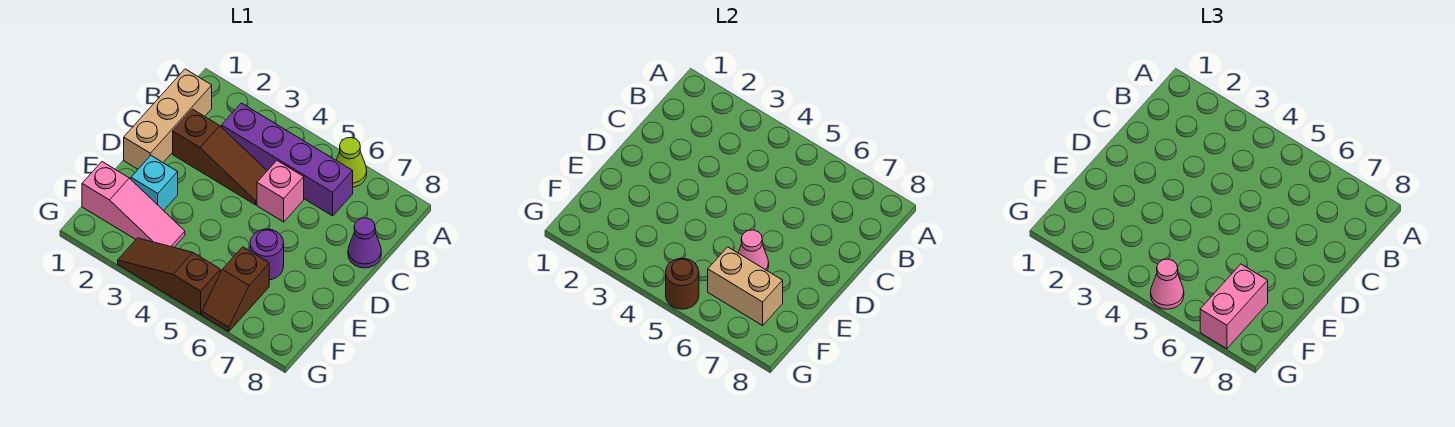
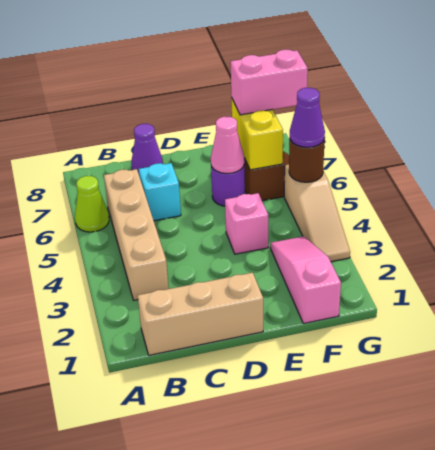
purple 1x4 brick [222,103,353,216] -> tan 1x4 brick [104,169,169,300]
brown 1x3 slope [173,109,267,205] -> none
pink 1x1 brick [257,161,304,222] -> pink 1x1 brick moved to [225,193,268,254]
cyan 1x1 brick [131,156,178,211] -> cyan 1x1 brick moved to [139,163,181,221]
tan 1x2 brick [708,247,783,325] -> yellow 1x2 brick [231,97,283,170]
brown 1x3 slope [118,238,220,314] -> tan 1x3 slope [284,164,350,262]
pink 1x1 cone [1151,259,1184,309] -> purple 1x1 cone [290,88,325,147]

